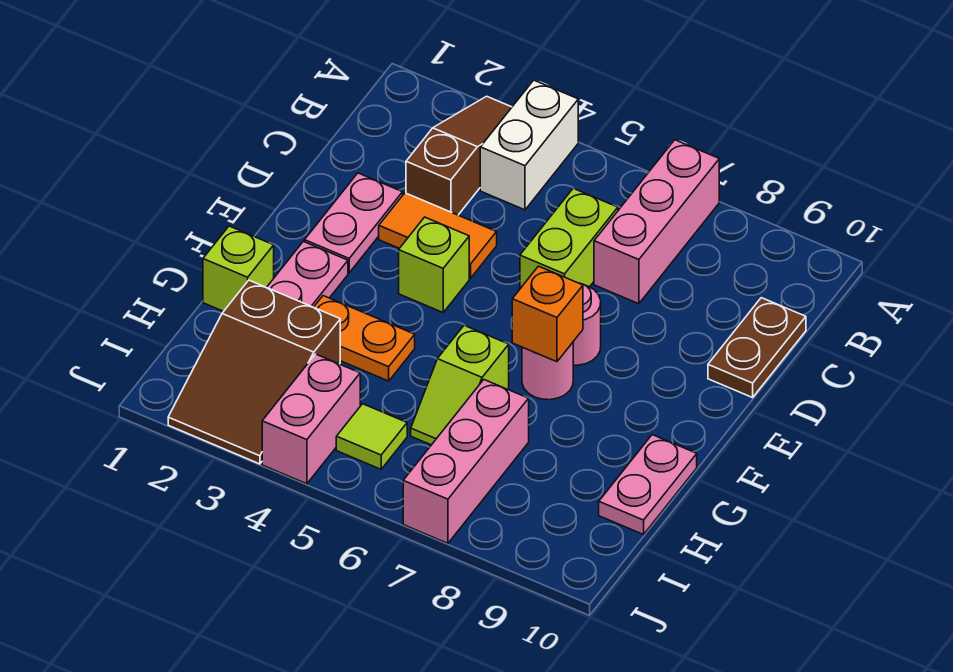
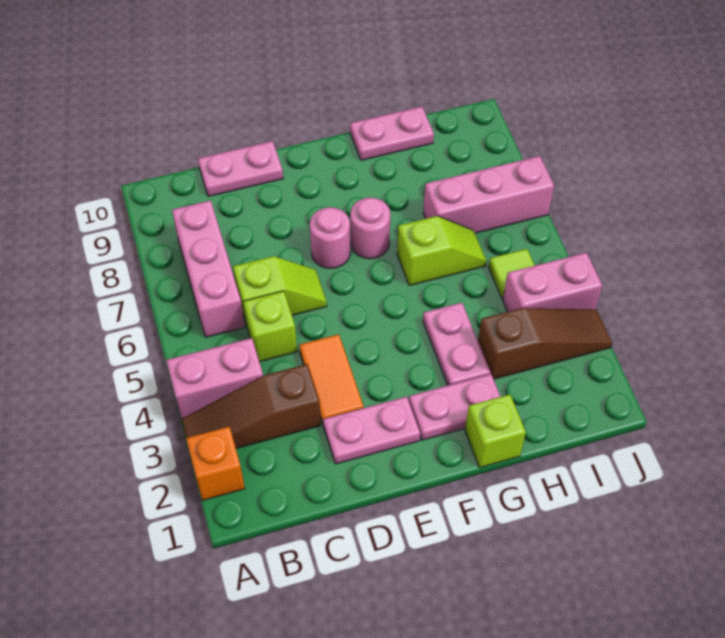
white 1x2 brick [480,80,578,210] -> pink 1x2 brick [166,338,263,419]
pink 1x3 brick [594,140,719,304] -> pink 1x3 brick turned to [172,200,245,337]
lime 1x2 brick [520,188,618,289] -> lime 1x2 slope [233,256,327,325]
brown 1x2 plate [708,298,806,398] -> pink 1x2 plate [198,141,283,197]
lime 1x1 brick [399,217,469,312] -> lime 1x1 brick moved to [243,291,297,362]
orange 1x1 brick [512,266,583,362] -> orange 1x1 brick moved to [186,427,245,501]
orange 1x2 plate [314,296,415,381] -> pink 1x2 plate [423,303,491,385]
brown 2x3 slope [168,280,340,464] -> brown 1x3 slope [478,308,612,379]

